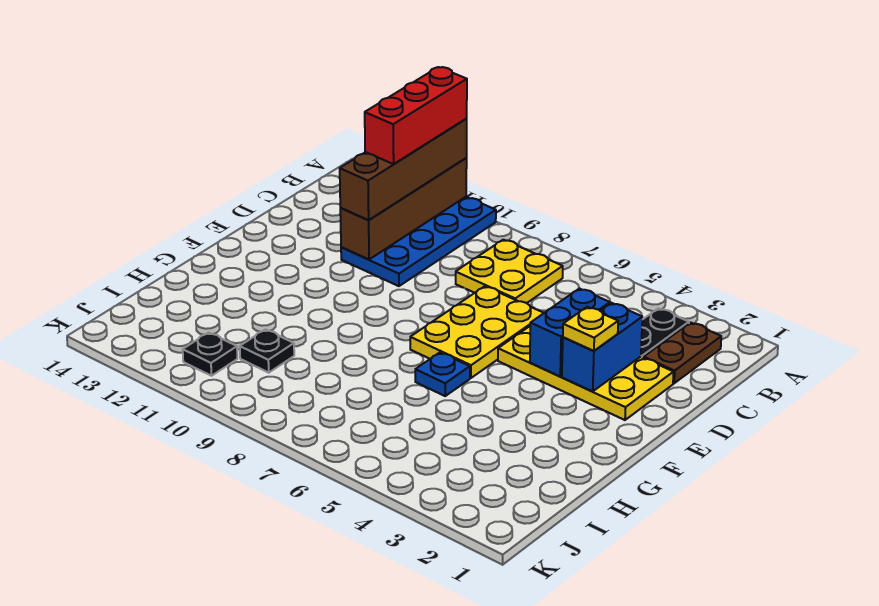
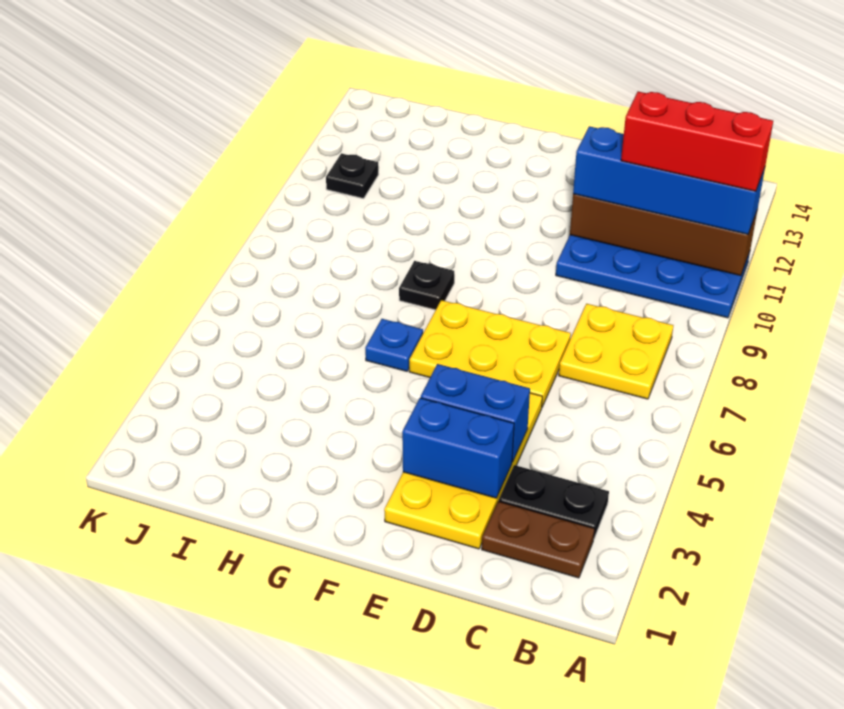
brown 1x4 brick [340,119,467,220] -> blue 1x4 brick [573,126,765,234]
yellow 1x1 plate [563,307,618,351] -> none
black 1x1 plate [240,329,294,373] -> black 1x1 plate moved to [399,261,454,310]

